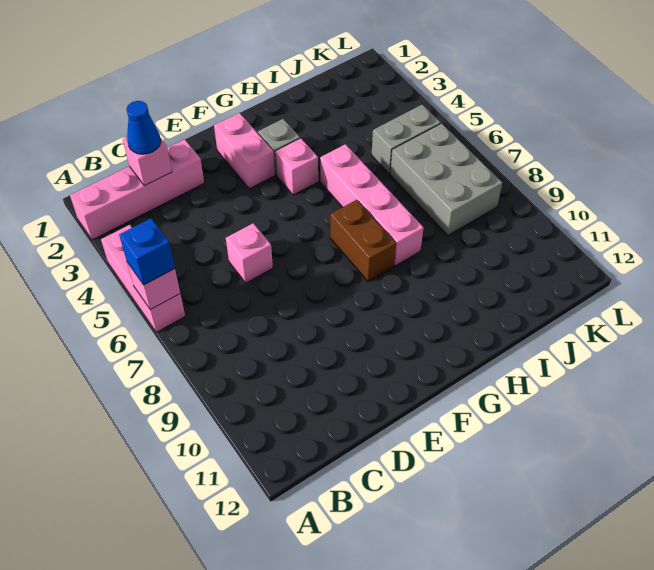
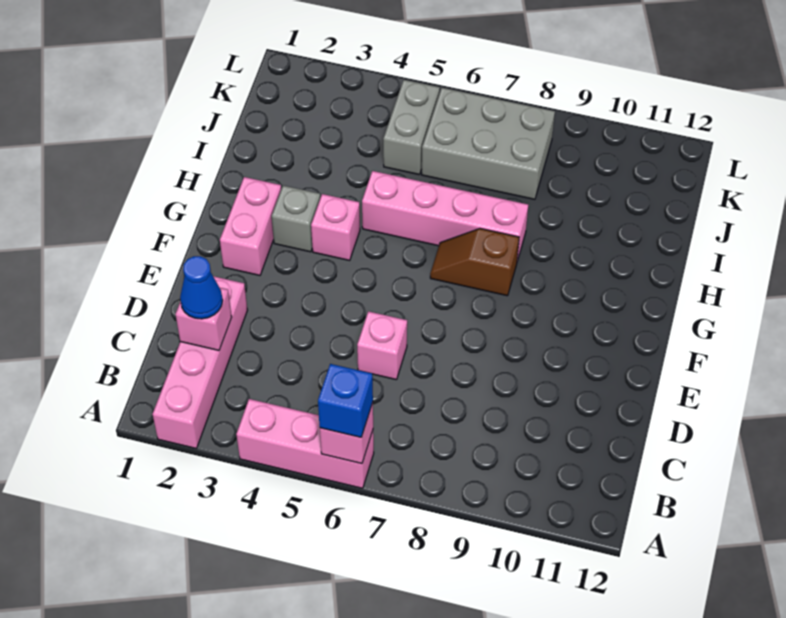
pink 1x2 brick [214,113,275,189] -> pink 1x2 brick turned to [220,177,281,275]
brown 1x2 brick [330,200,396,281] -> brown 1x2 slope [430,229,519,296]

